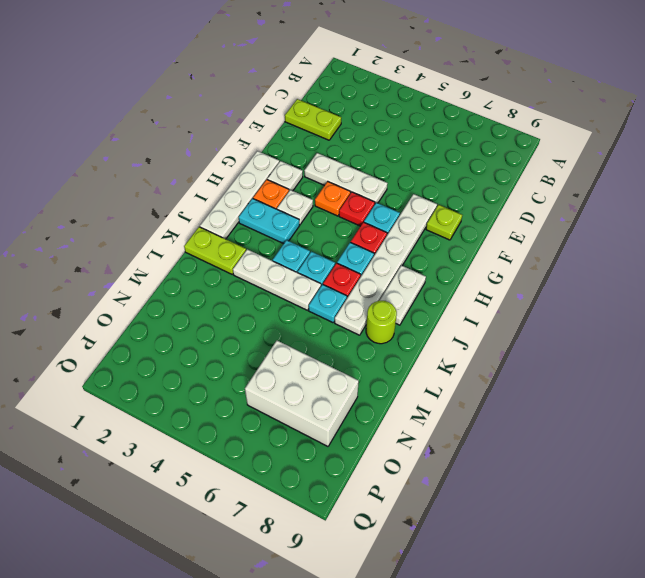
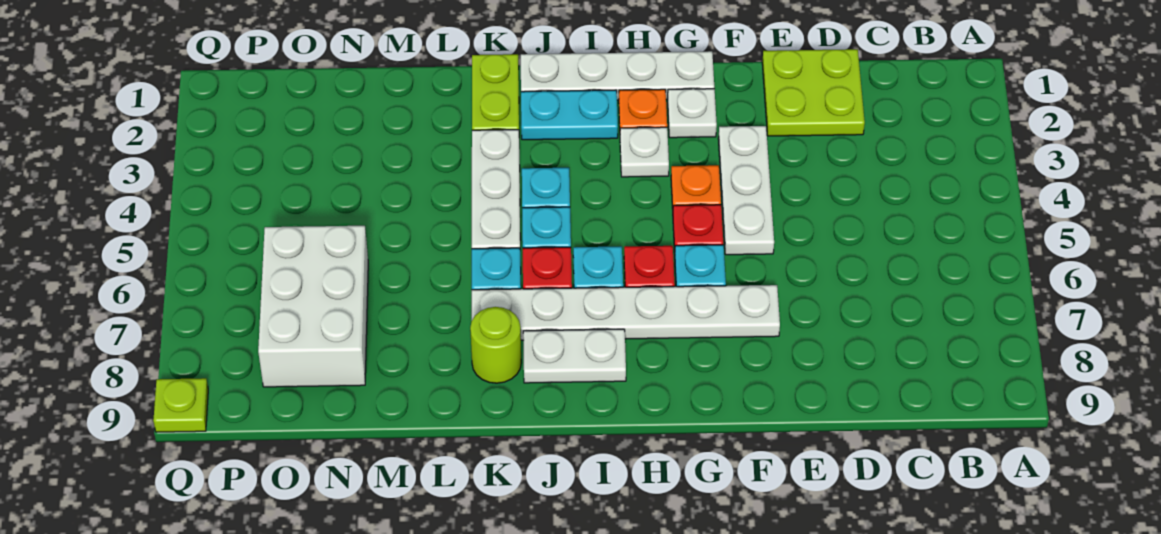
lime 1x2 plate [285,99,341,140] -> lime 2x2 plate [762,49,865,136]
lime 1x1 plate [426,205,462,240] -> lime 1x1 plate moved to [153,378,208,432]
cyan 1x2 plate [239,199,299,244] -> cyan 1x2 plate turned to [521,90,618,140]

